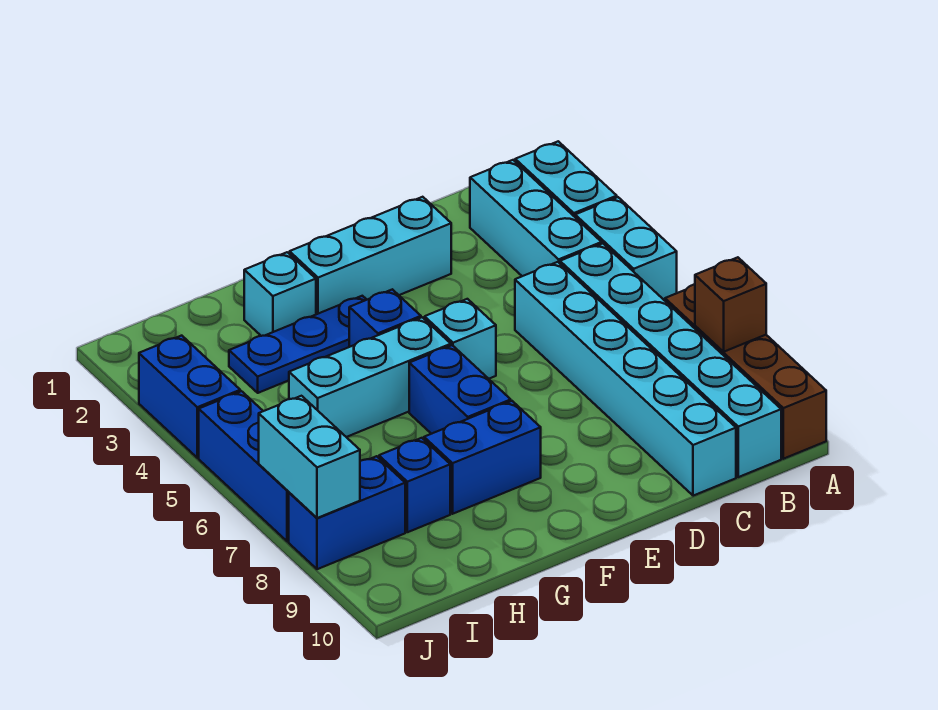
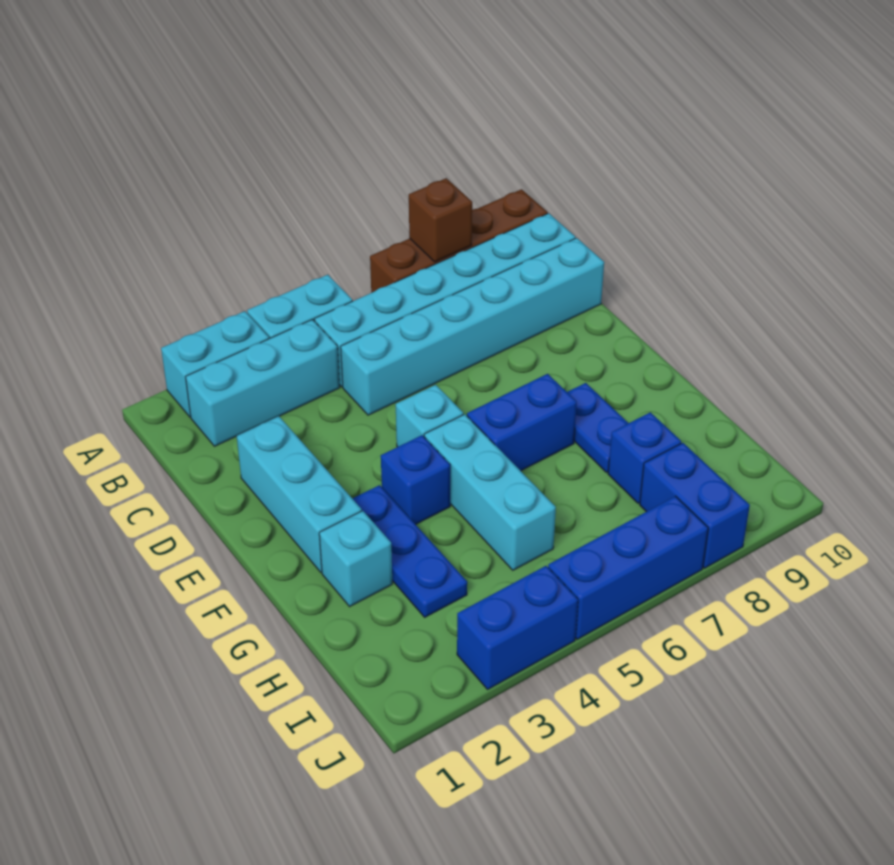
blue 1x2 brick [424,401,541,514] -> blue 1x2 plate [567,383,628,472]
cyan 1x2 brick [259,396,360,518] -> none

